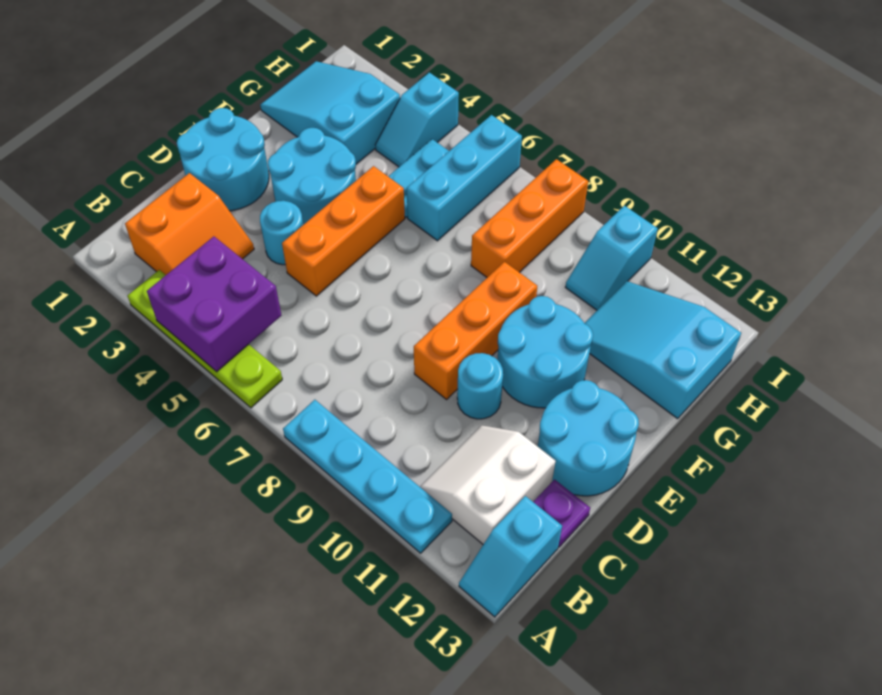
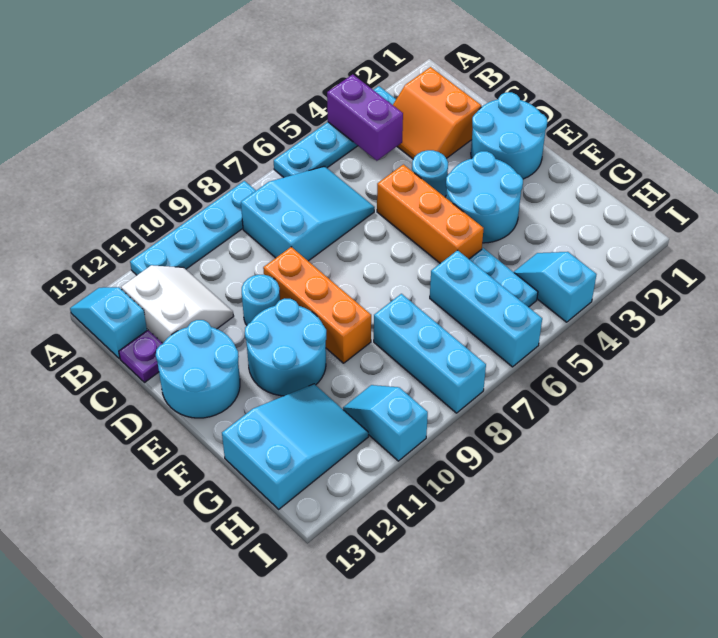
lime 1x4 plate [128,270,282,408] -> cyan 1x4 plate [274,86,396,177]
purple 2x2 brick [147,236,281,372] -> purple 1x2 brick [327,74,403,161]
cyan 2x3 slope [260,61,400,164] -> cyan 2x3 slope moved to [241,166,375,261]
orange 1x3 brick [471,159,588,277] -> cyan 1x3 brick [374,294,486,413]

